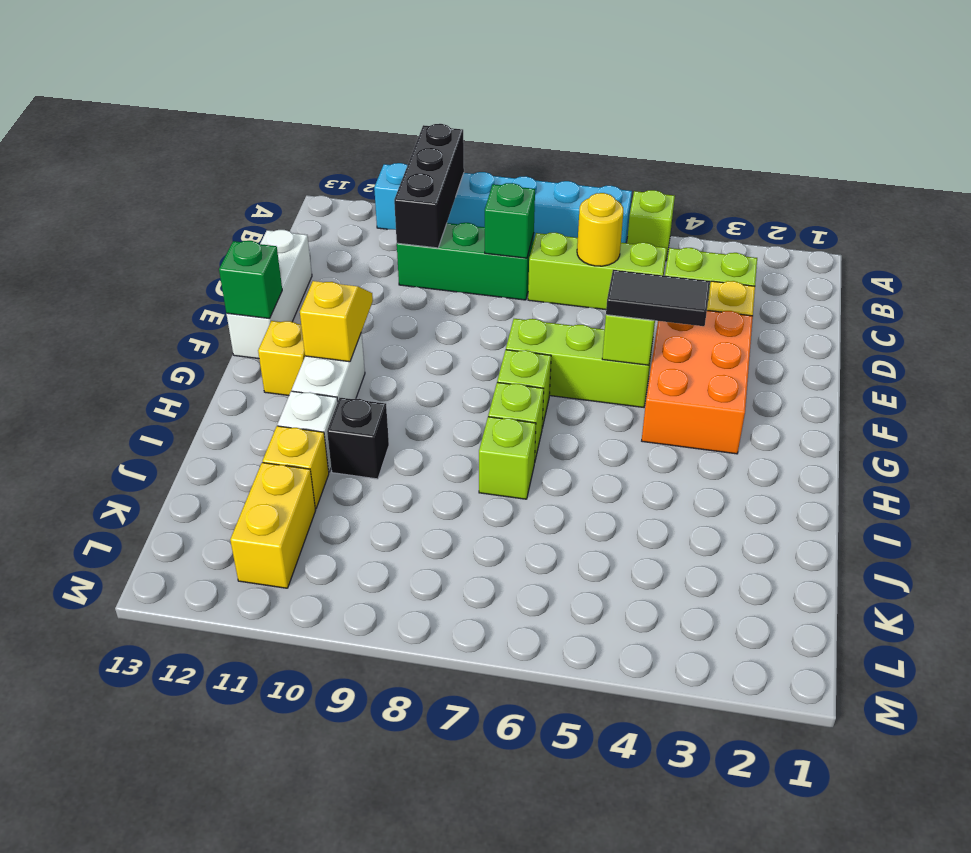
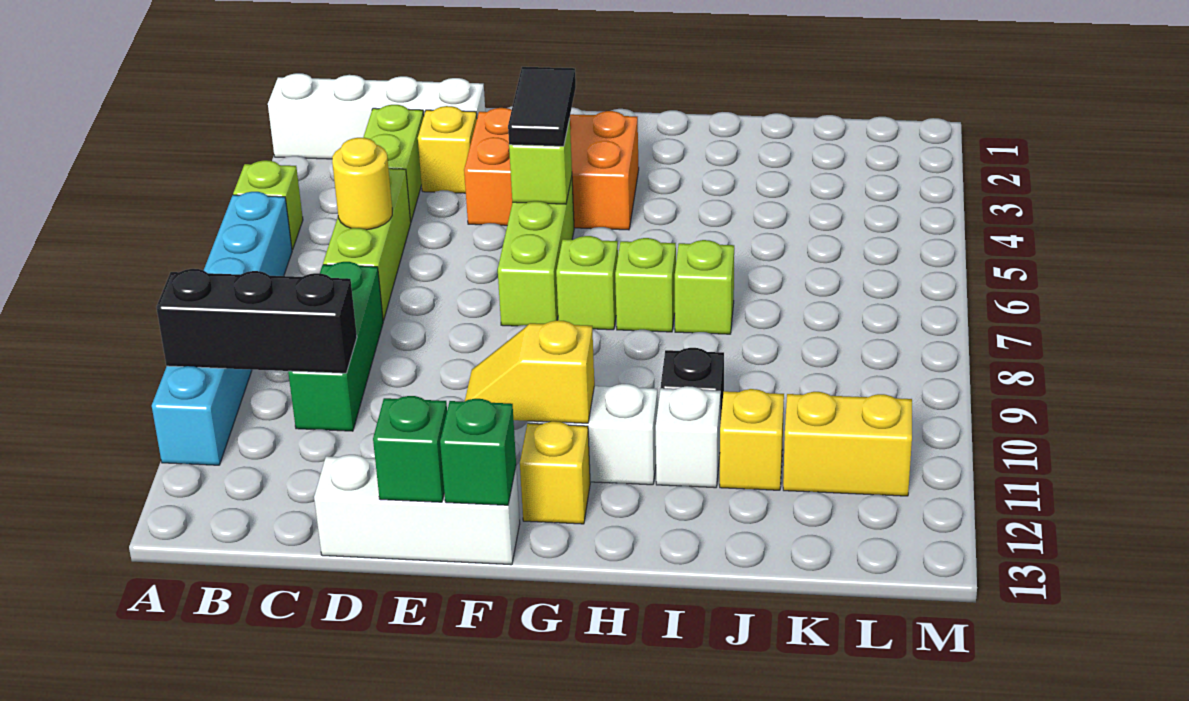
none -> white 1x4 brick [268,73,485,159]
green 1x1 brick [485,183,535,258] -> green 1x1 brick moved to [373,396,447,502]

